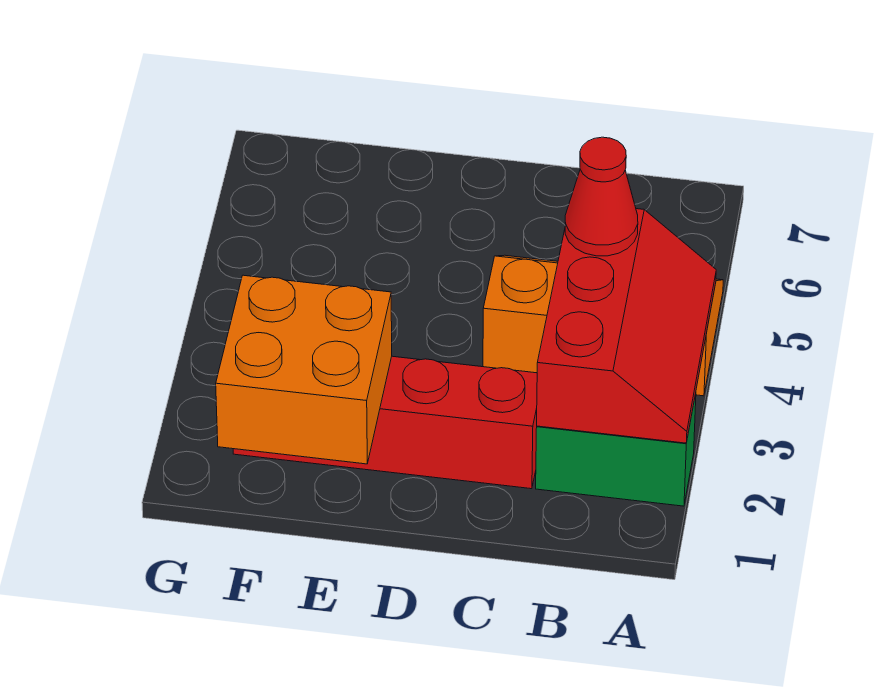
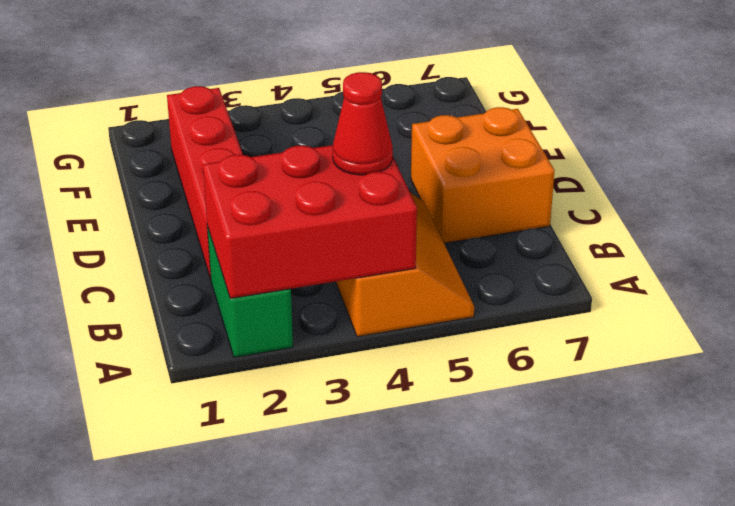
red 2x3 slope [537,209,716,443] -> red 2x3 brick [203,145,417,299]
orange 2x2 brick [216,275,392,464] -> orange 2x2 brick moved to [411,107,555,243]

